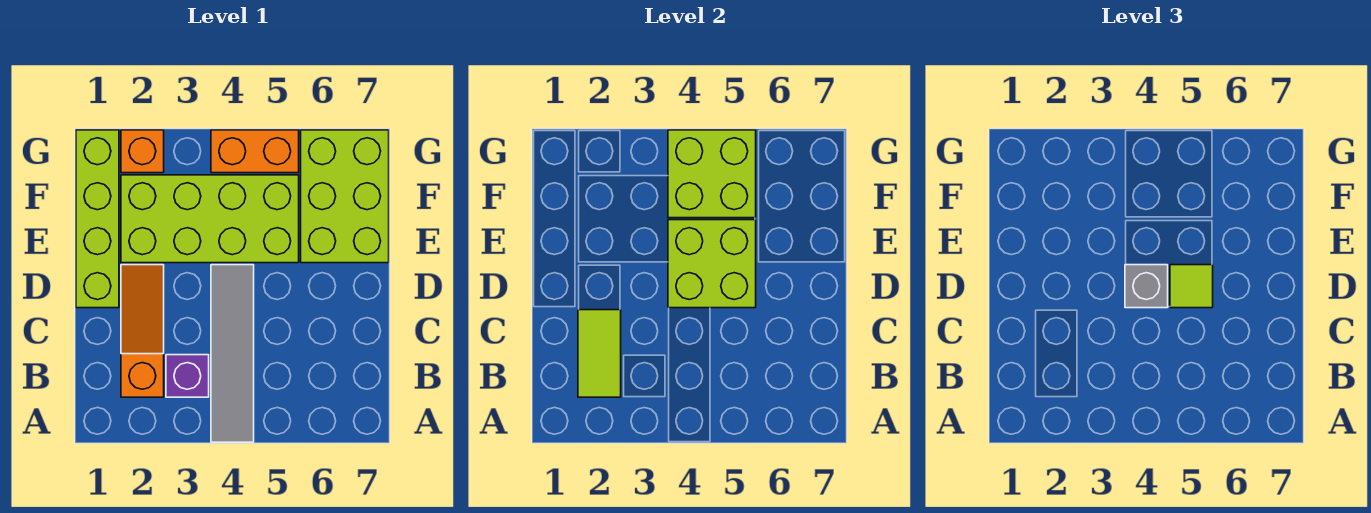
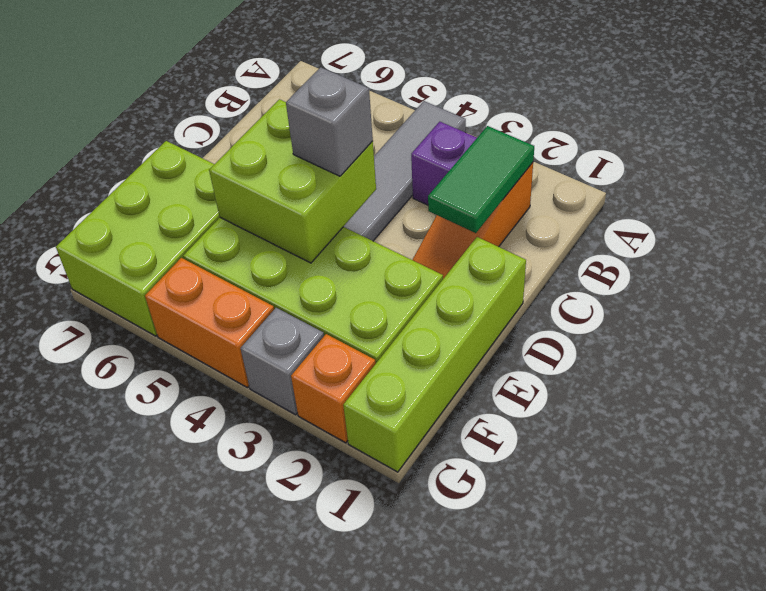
lime 1x2 tile [578,310,621,397] -> green 1x2 tile [428,126,534,233]
lime 1x1 tile [1170,265,1213,308] -> none
lime 2x2 brick [668,130,756,218] -> none
none -> grey 1x1 brick [240,308,324,415]

